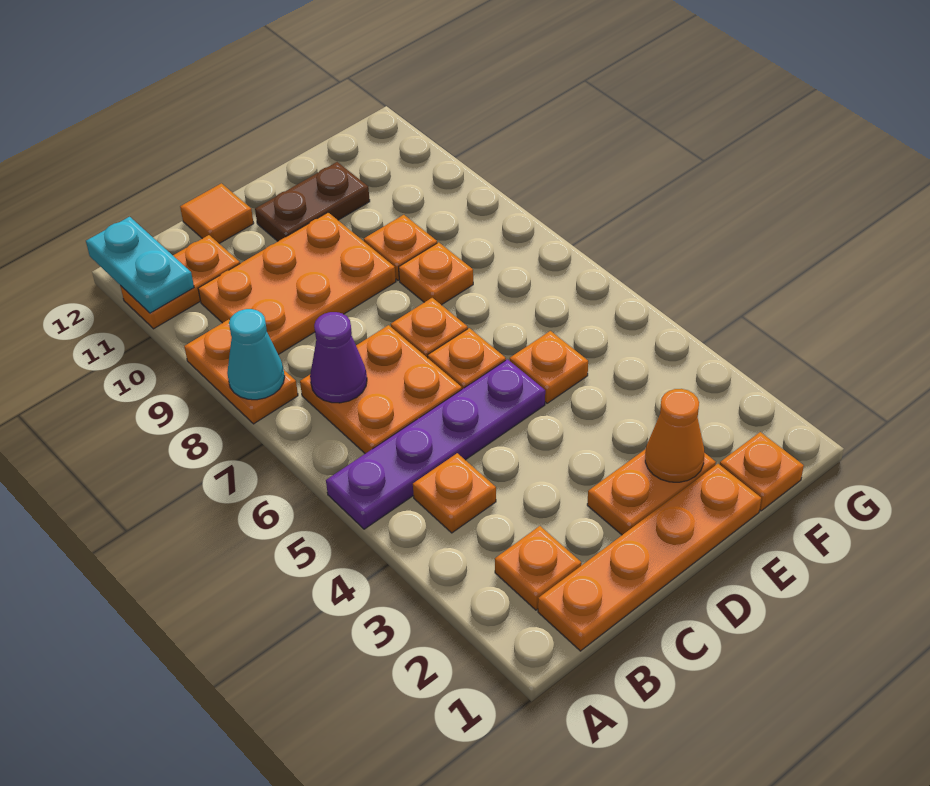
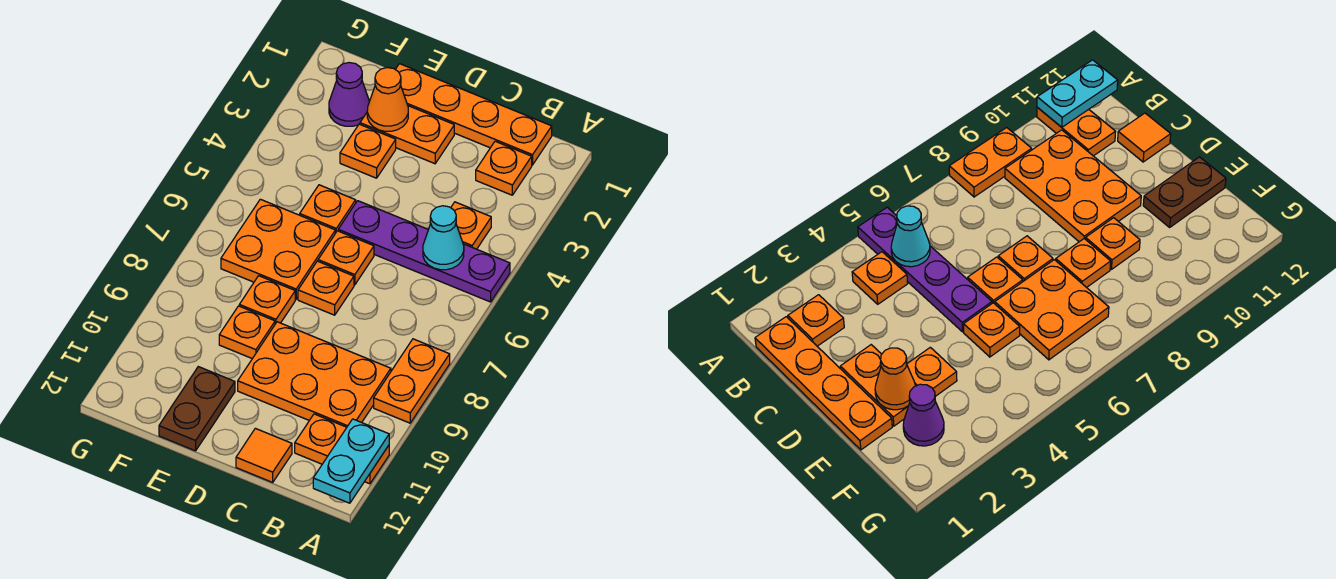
cyan 1x1 cone [227,309,285,400] -> cyan 1x1 cone moved to [423,206,464,270]
orange 2x2 plate [300,325,462,454] -> orange 2x2 plate moved to [221,199,335,299]
purple 1x1 cone [310,312,367,403] -> purple 1x1 cone moved to [329,63,369,126]
brown 1x2 plate [255,162,370,241] -> brown 1x2 plate turned to [159,367,235,451]
orange 1x1 plate [720,432,804,511] -> orange 1x1 plate moved to [340,124,396,178]

